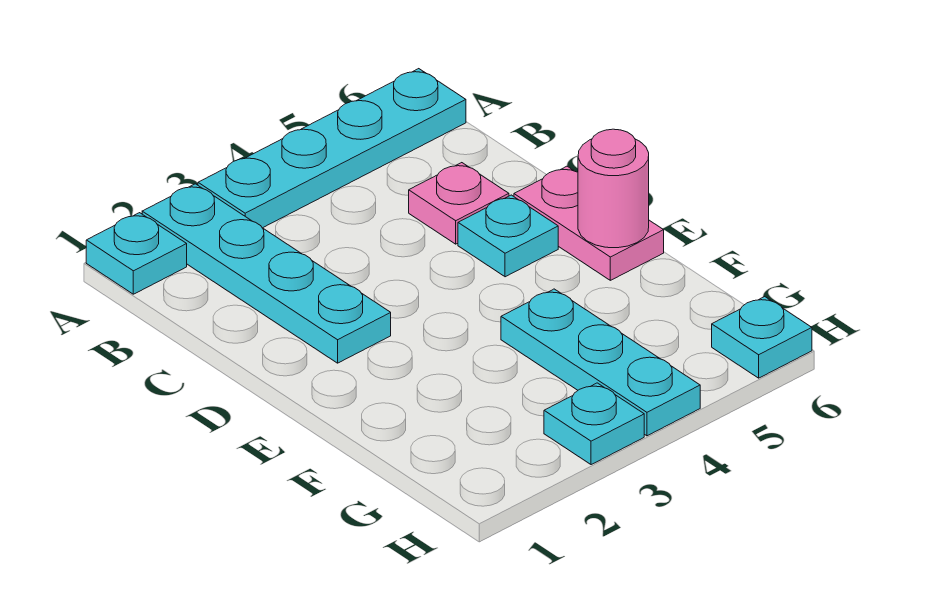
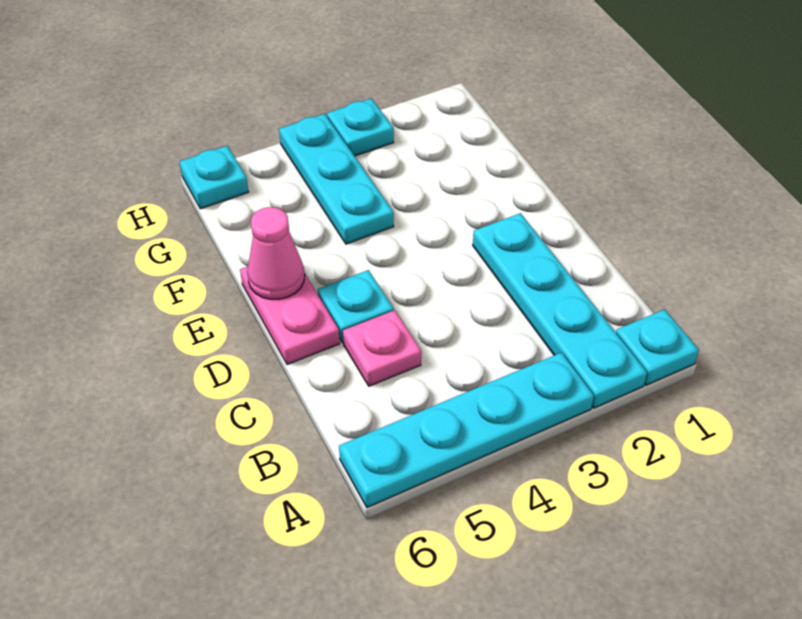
pink 1x1 round brick [578,129,649,248] -> pink 1x1 cone [247,207,305,299]

